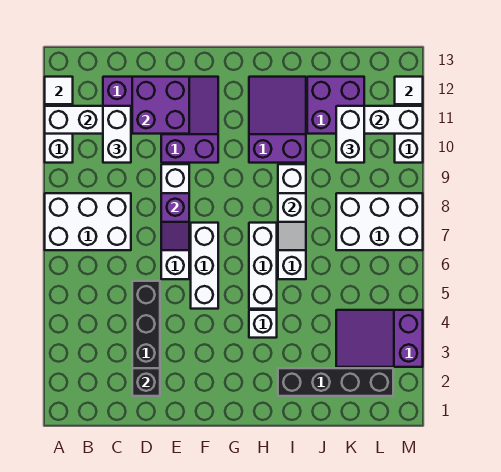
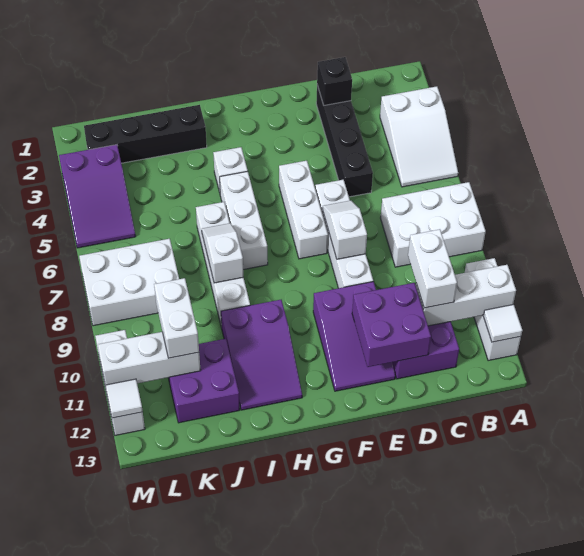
none -> white 2x3 slope [380,86,458,187]
purple 1x2 slope [161,193,189,250] -> white 1x2 slope [323,201,367,259]
purple 2x3 slope [336,310,423,367] -> purple 2x3 slope turned to [59,145,136,248]

